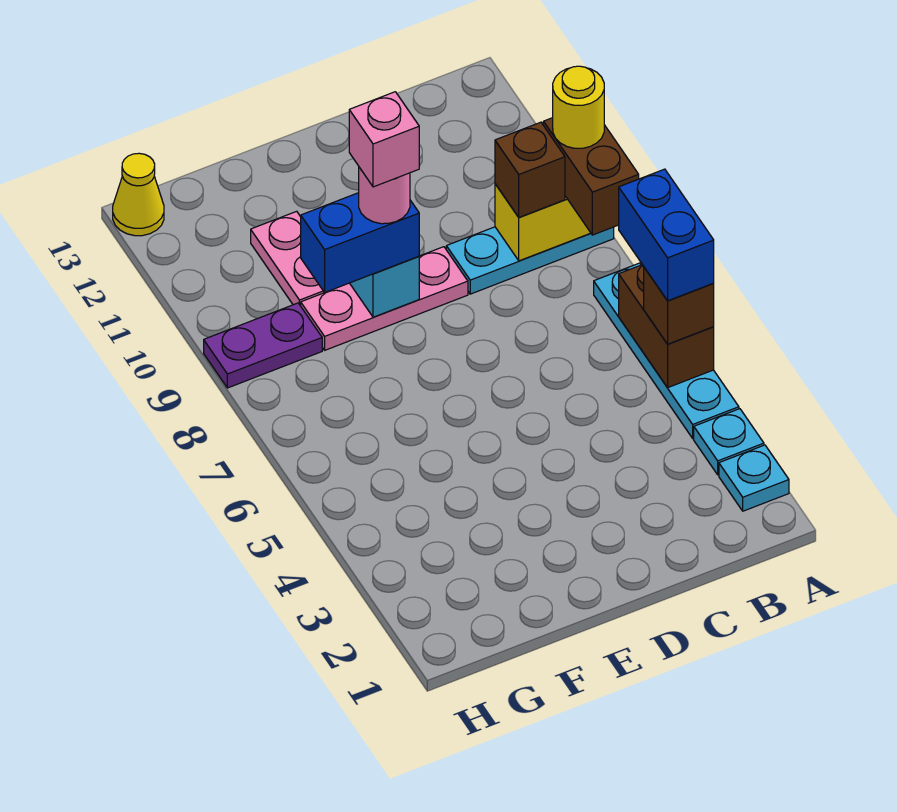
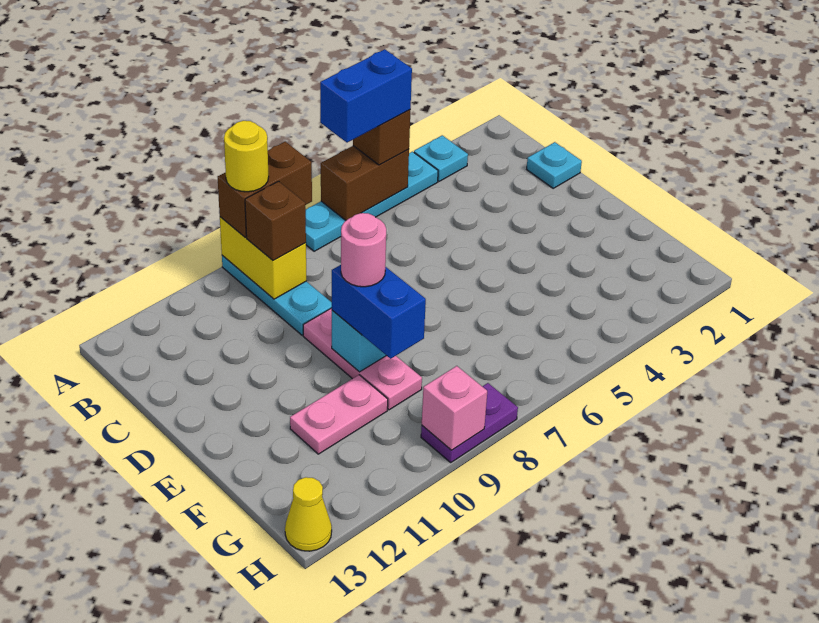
cyan 1x1 plate [719,445,789,511] -> cyan 1x1 plate moved to [527,142,582,188]
pink 1x1 brick [349,92,419,187] -> pink 1x1 brick moved to [422,366,487,450]
purple 1x2 plate [204,303,322,388] -> purple 1x2 plate turned to [421,383,518,462]

